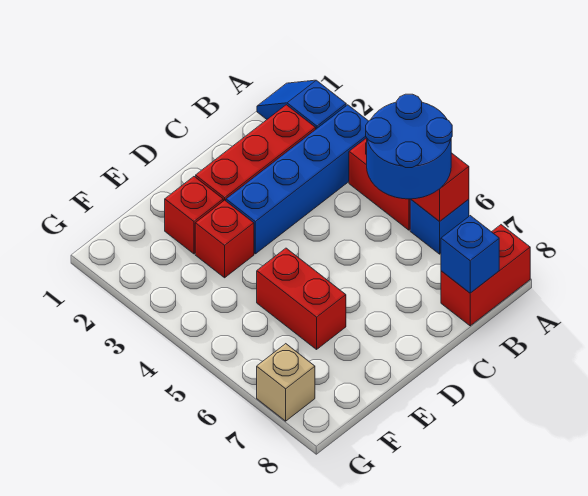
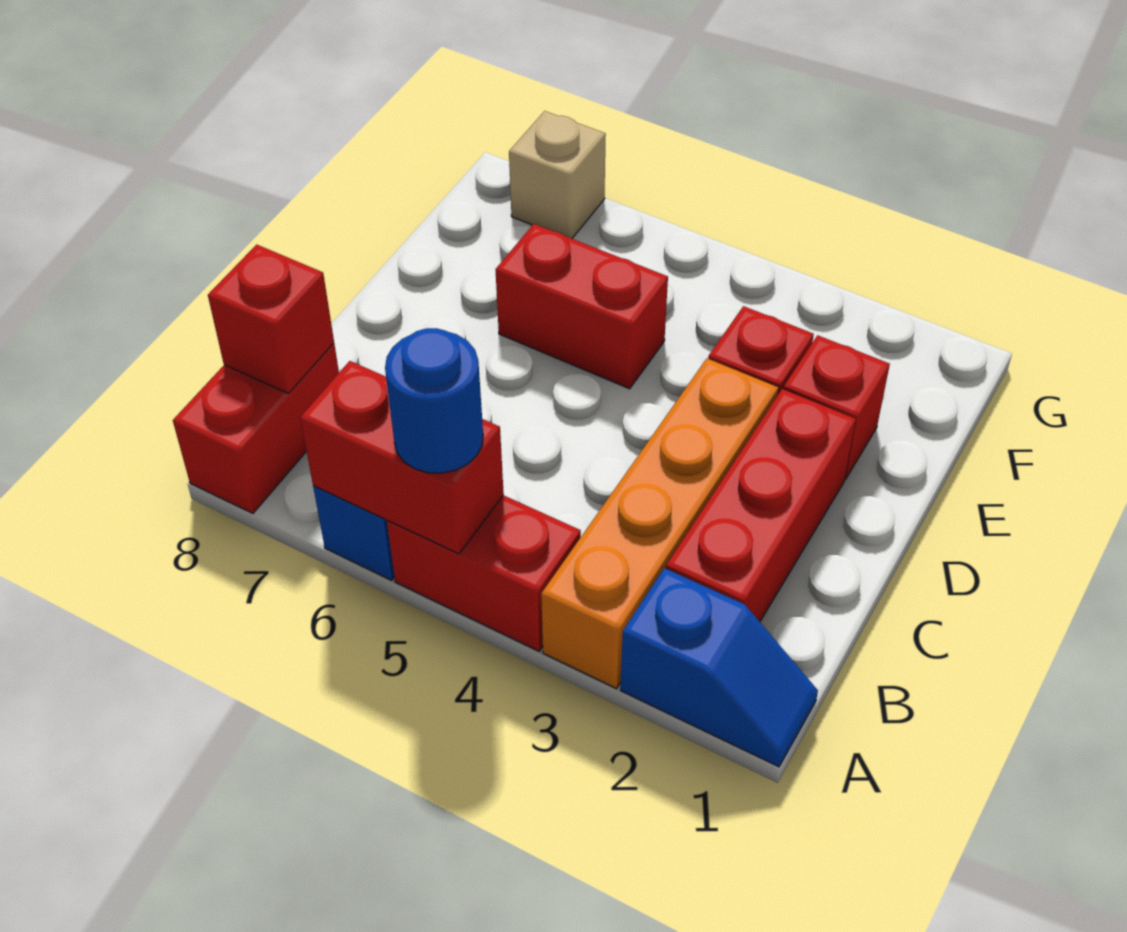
blue 1x4 brick [226,105,368,254] -> orange 1x4 brick [541,359,778,689]
blue 2x2 round brick [366,94,452,199] -> blue 1x1 round brick [385,328,483,473]
blue 1x1 brick [441,216,499,293] -> red 1x1 brick [208,245,334,394]

